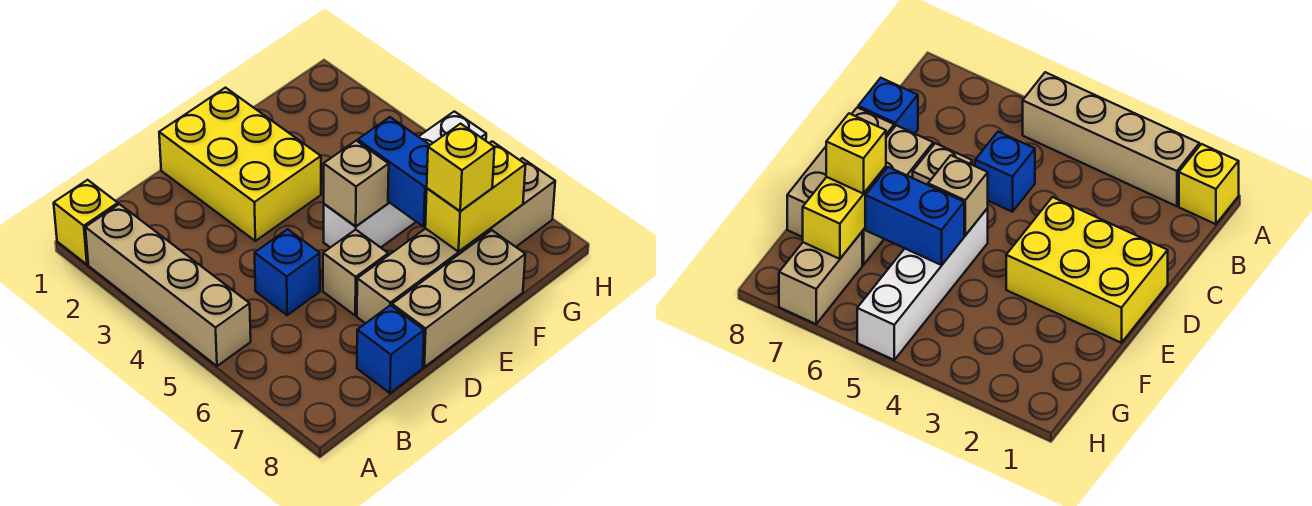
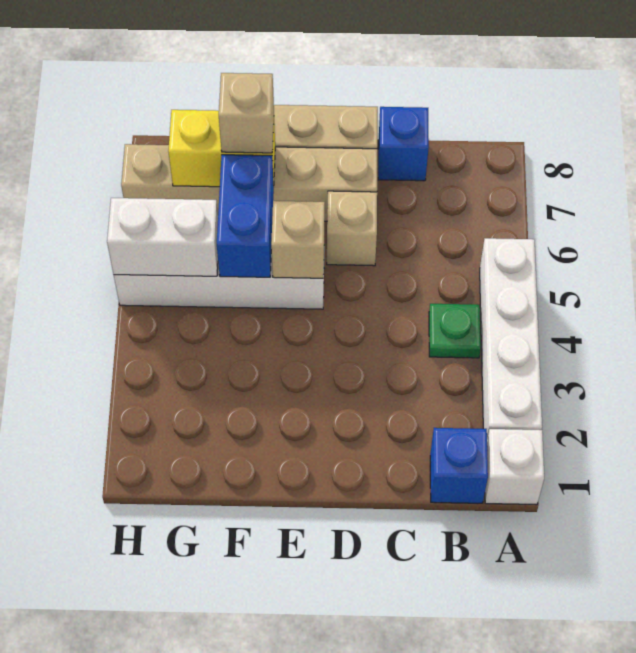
yellow 1x1 brick [54,180,118,264] -> white 1x1 brick [485,429,544,505]
tan 1x4 brick [85,204,251,366] -> white 1x4 brick [480,238,542,439]
none -> green 1x1 plate [429,304,481,358]
blue 1x1 brick [255,229,320,315] -> blue 1x1 brick moved to [430,428,488,503]
yellow 2x3 brick [159,88,321,241] -> none
yellow 1x1 brick [427,124,495,211] -> tan 1x1 brick [219,73,274,153]
none -> white 1x2 brick [107,198,218,276]

